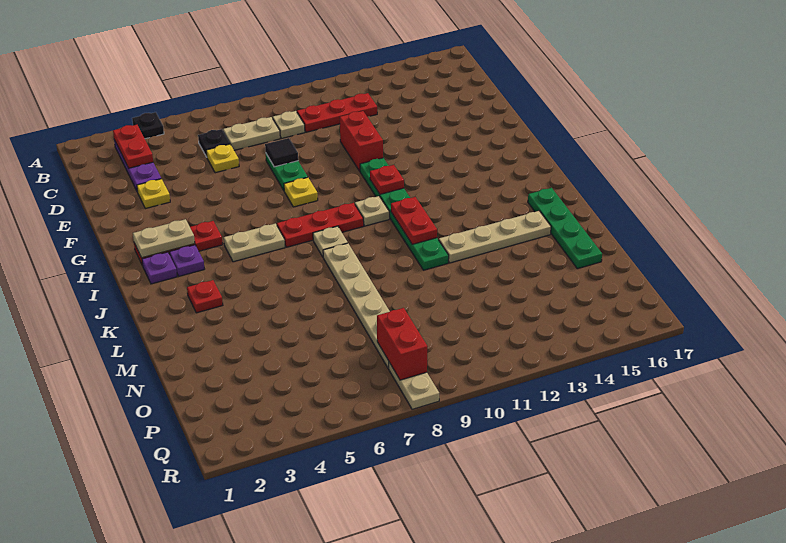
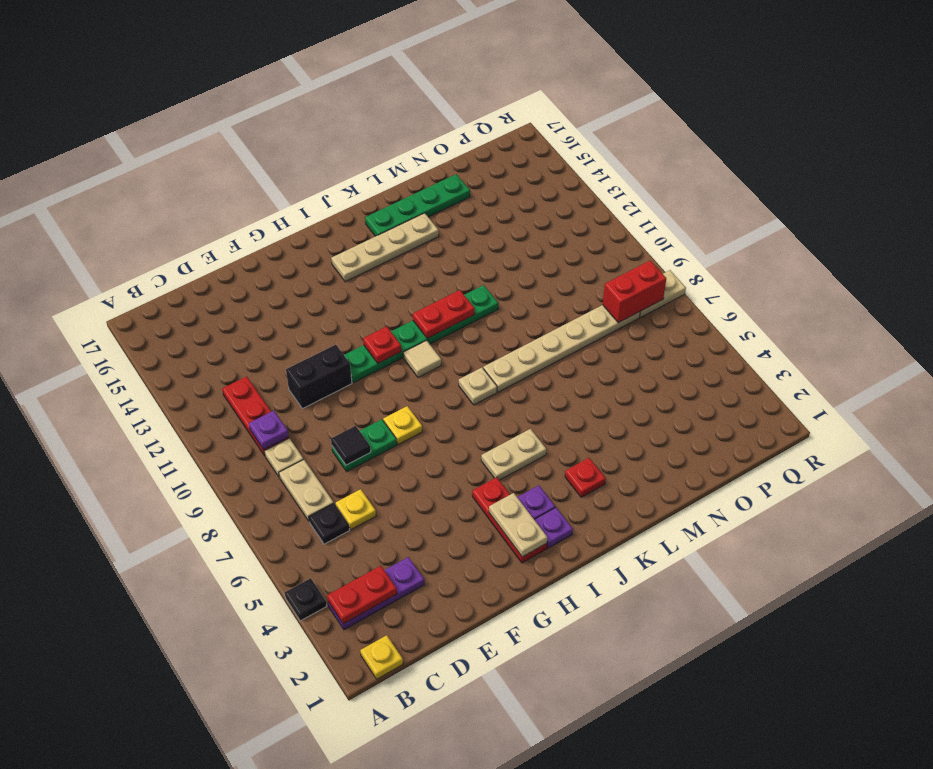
none -> purple 1x1 plate [249,411,289,450]
yellow 1x1 plate [137,179,170,208] -> yellow 1x1 plate moved to [360,635,403,679]
red 1x2 brick [340,111,383,171] -> black 1x2 brick [286,345,352,409]
tan 1x2 plate [224,224,285,262] -> tan 1x2 plate turned to [481,429,546,480]
red 1x3 plate [277,203,364,247] -> none
tan 1x1 plate [355,196,389,226] -> tan 1x1 tile [403,340,441,377]
tan 1x4 plate [439,211,551,263] -> tan 1x4 plate turned to [331,213,439,282]

